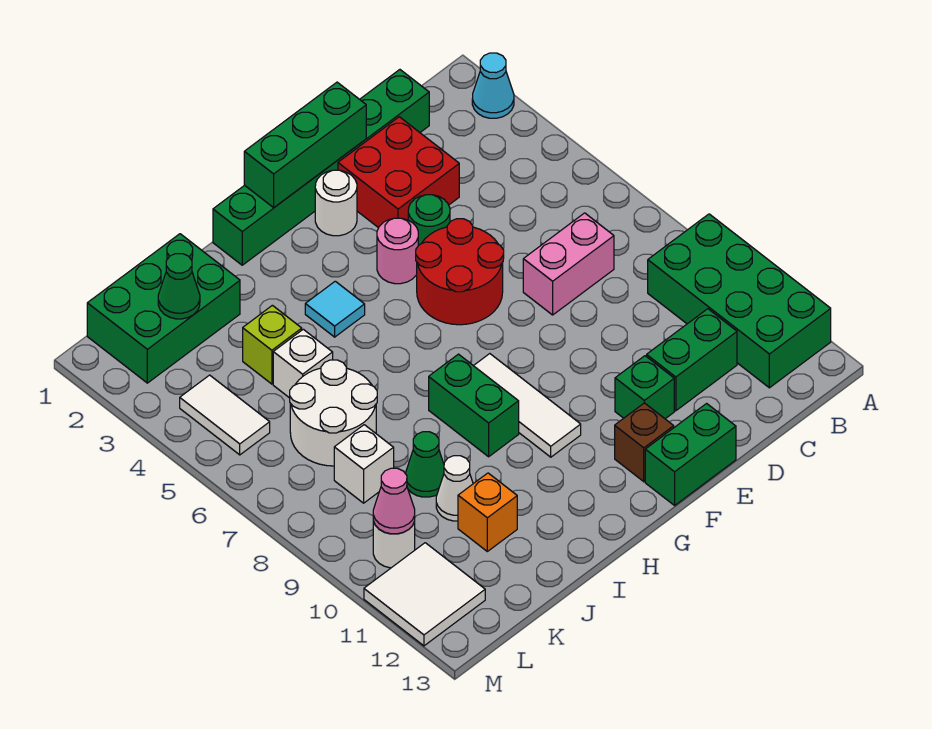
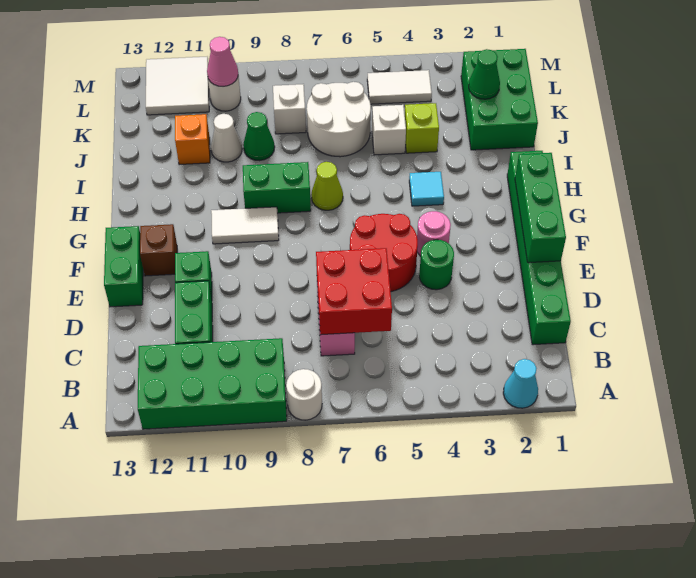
red 2x2 brick [338,117,459,228] -> red 2x2 brick moved to [316,248,392,335]
white 1x1 round brick [315,170,357,236] -> white 1x1 round brick moved to [286,369,322,420]
white 1x3 tile [474,354,581,457] -> white 1x2 tile [211,207,279,244]
none -> lime 1x1 cone [311,162,343,210]

